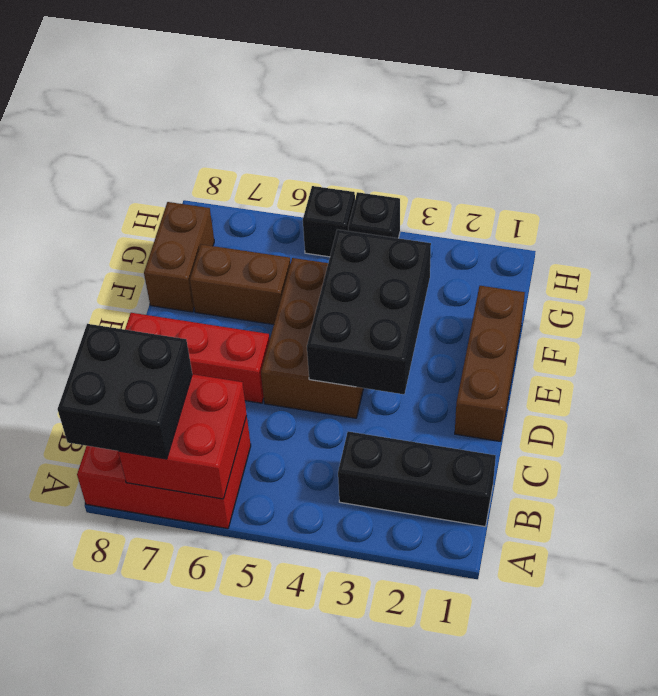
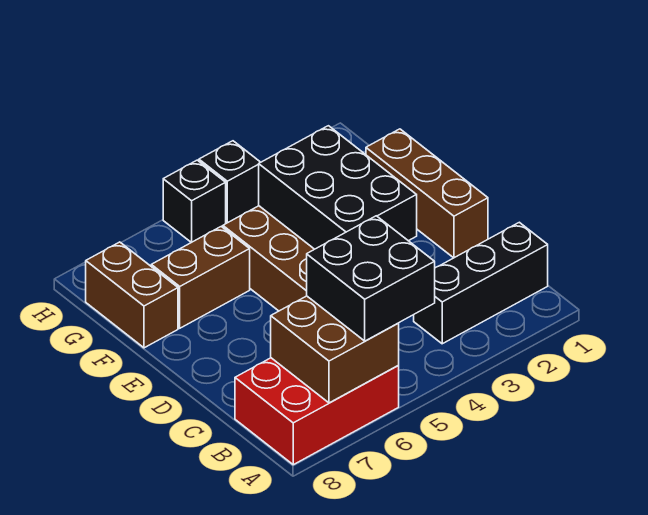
red 2x2 brick [118,374,247,499] -> brown 2x2 brick [271,296,399,403]
black 2x2 brick [58,324,192,459] -> black 2x2 brick moved to [307,216,435,341]
red 1x3 brick [125,313,270,403] -> none

